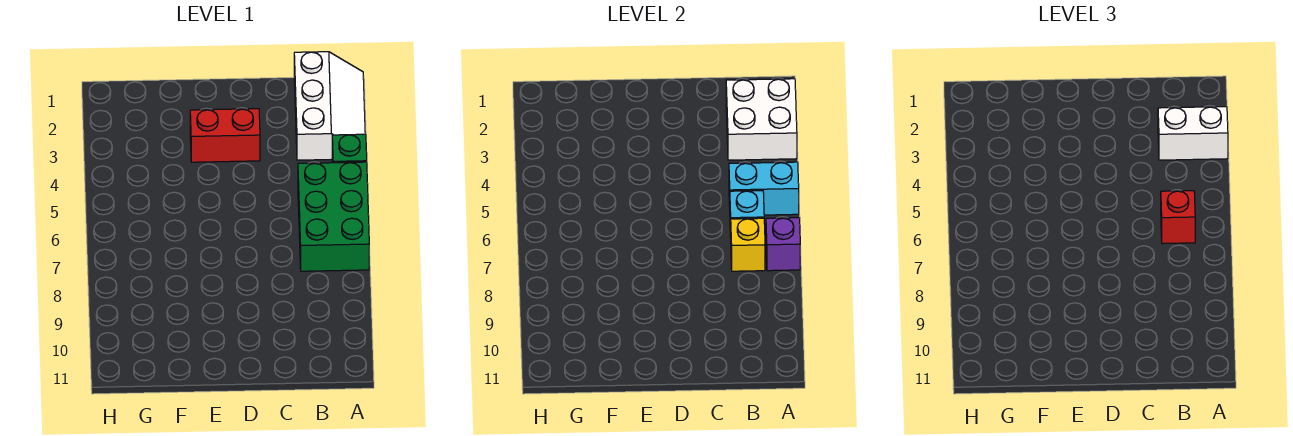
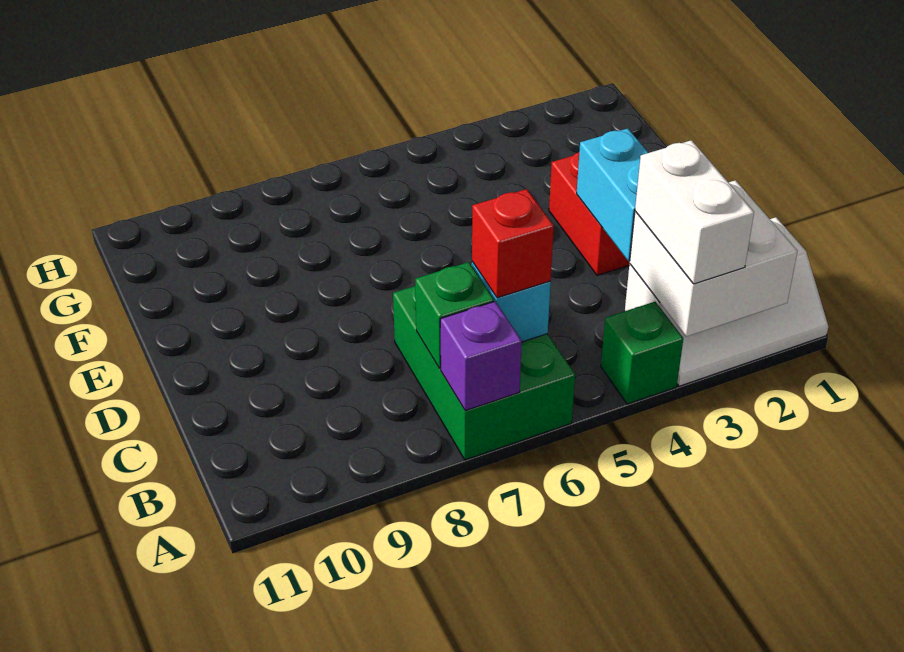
green 2x3 brick [298,162,369,271] -> green 2x3 brick turned to [393,286,575,460]
cyan 1x2 brick [729,162,799,215] -> cyan 1x2 brick moved to [577,128,648,261]
yellow 1x1 brick [731,218,765,271] -> green 1x1 brick [415,262,494,368]

